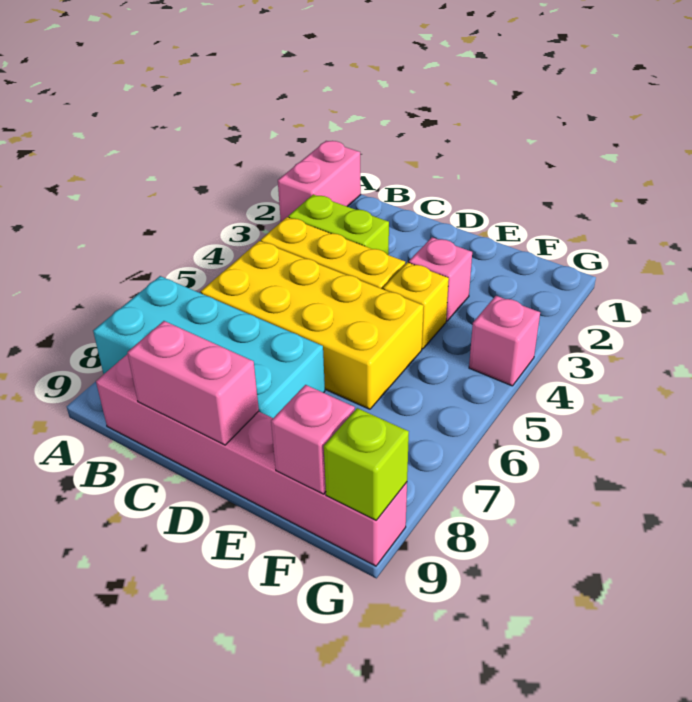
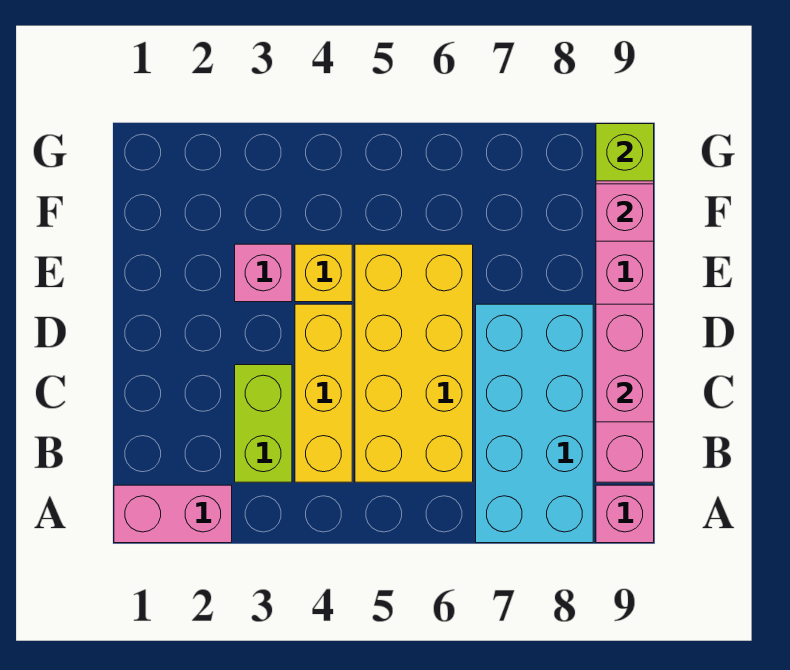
pink 1x1 brick [469,296,540,386] -> pink 1x1 brick moved to [596,485,654,543]

